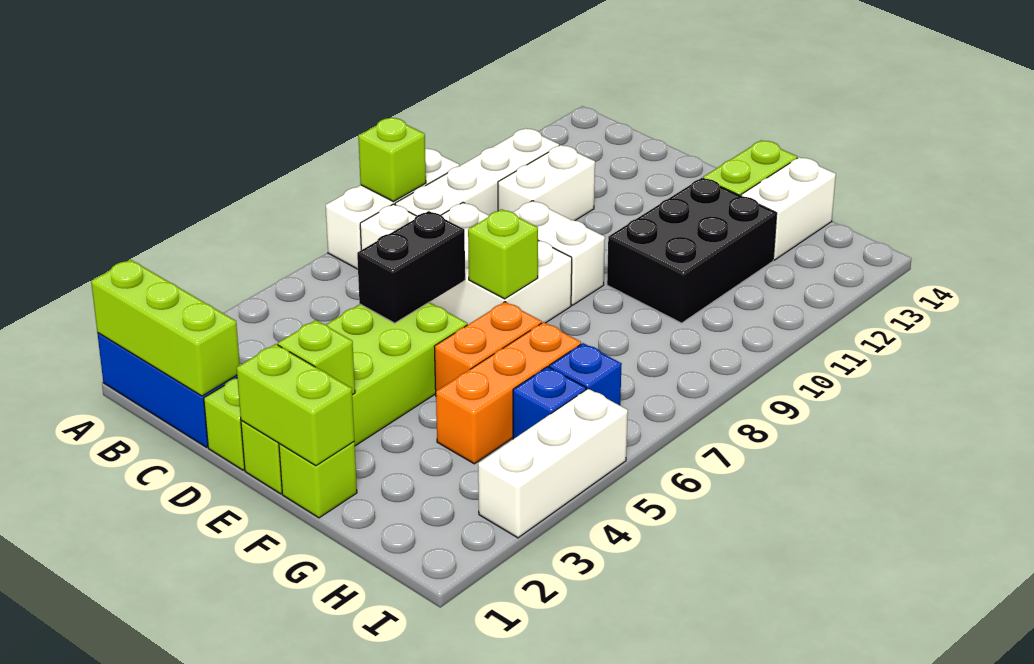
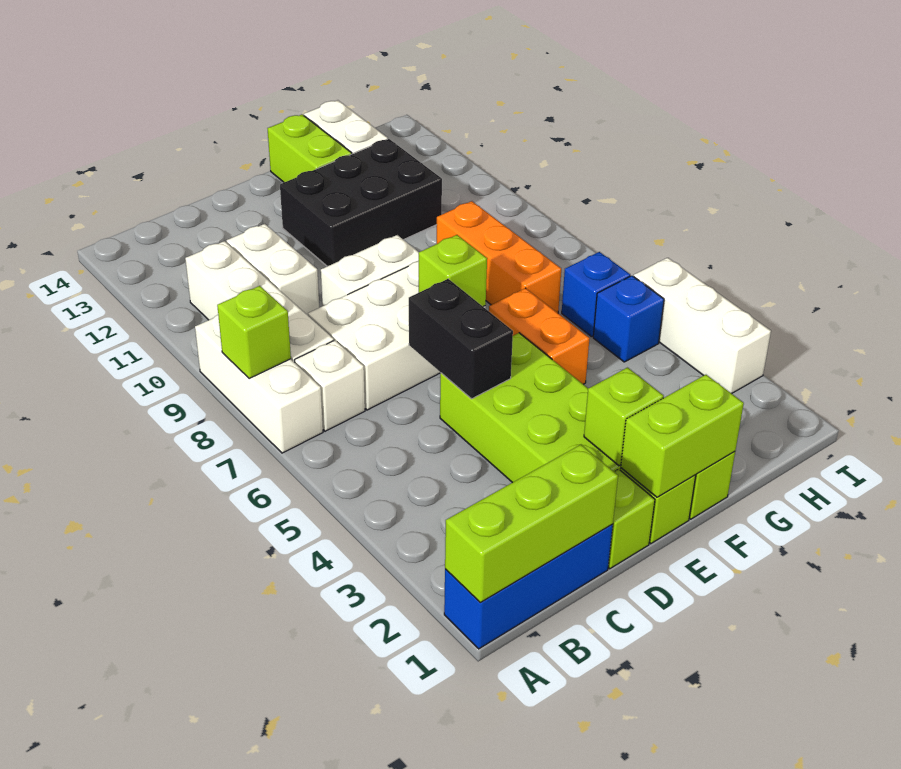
black 2x3 brick [607,178,777,323] -> black 2x3 brick turned to [280,139,442,266]
orange 1x3 brick [436,322,581,464] -> orange 1x3 brick moved to [437,201,561,313]

